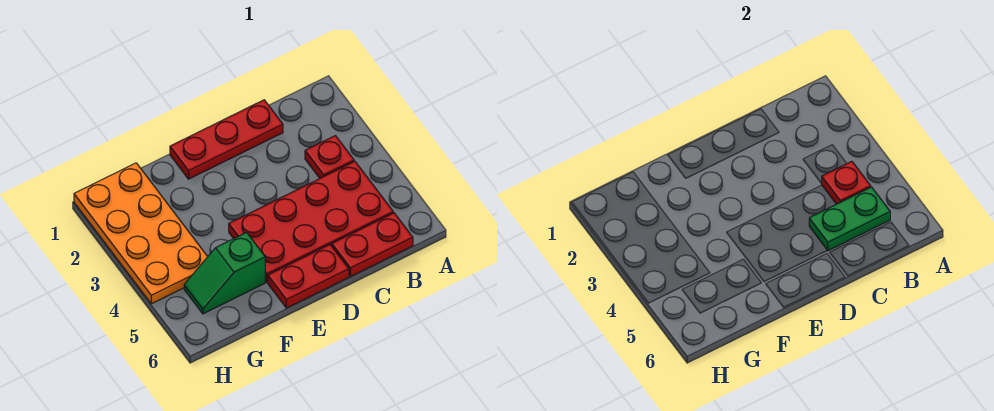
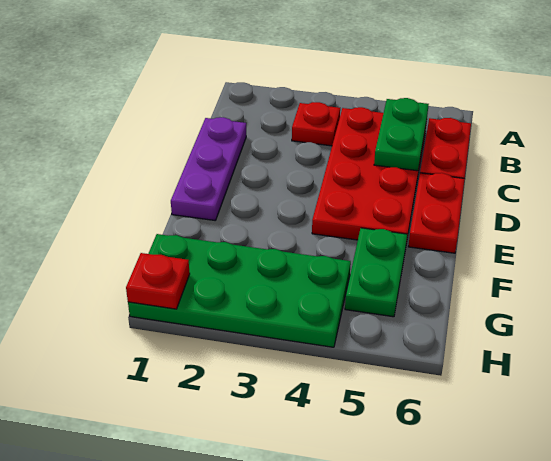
red 1x1 plate [821,161,871,204] -> red 1x1 plate moved to [126,253,190,309]
red 1x3 plate [170,100,283,179] -> purple 1x3 plate [171,117,246,220]
green 1x2 slope [184,233,265,314] -> green 1x2 plate [345,228,407,317]
orange 2x4 plate [74,163,208,304] -> green 2x4 plate [128,234,351,347]

